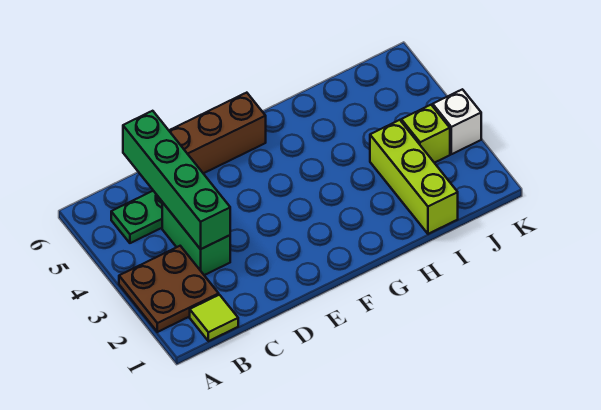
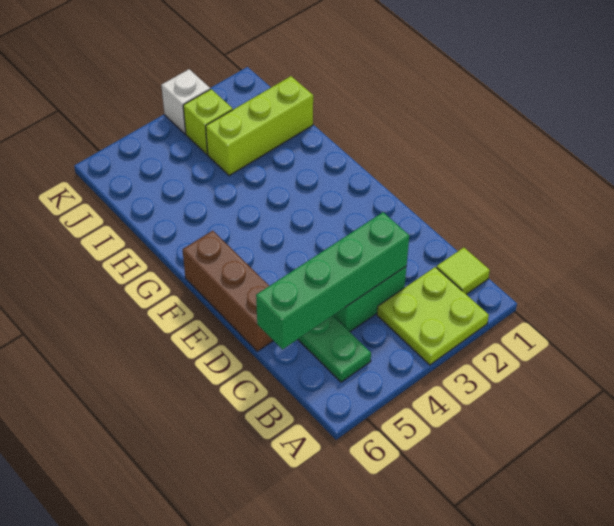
brown 2x2 plate [119,246,219,332] -> lime 2x2 plate [377,267,489,365]

